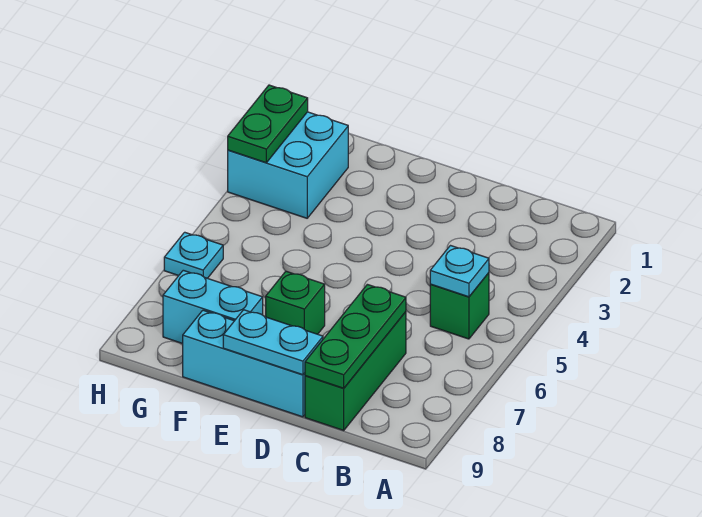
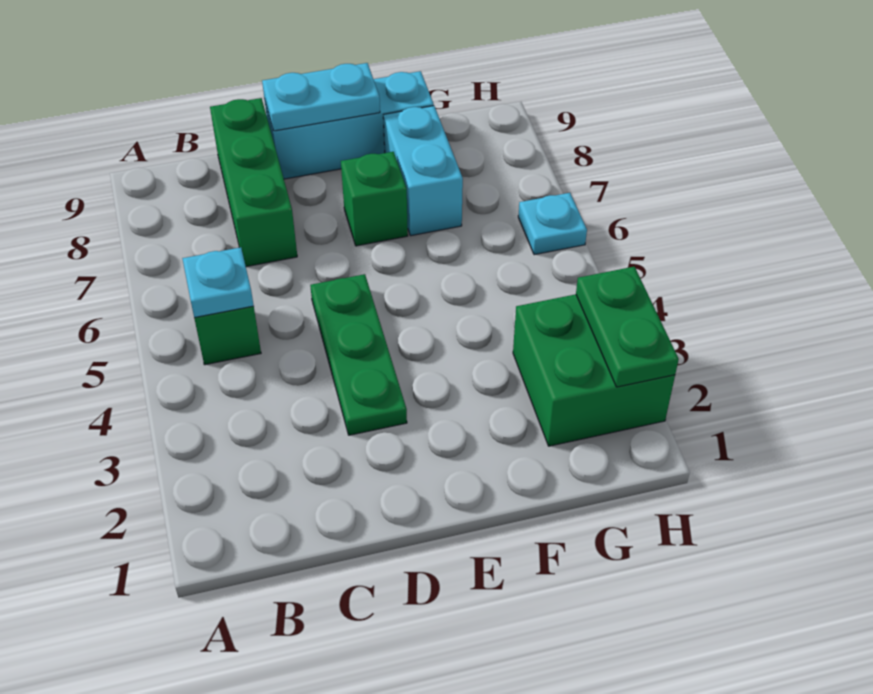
green 1x3 plate [305,284,406,388] -> green 1x3 plate moved to [310,274,407,435]
cyan 1x2 brick [163,270,263,344] -> cyan 1x2 brick turned to [383,106,463,236]
cyan 2x2 brick [228,112,348,218] -> green 2x2 brick [513,294,675,446]

